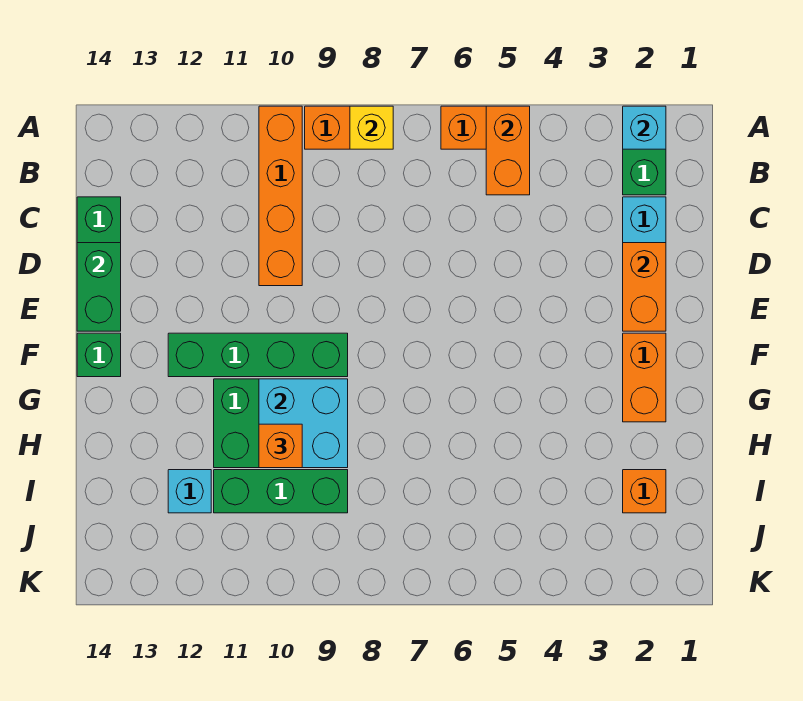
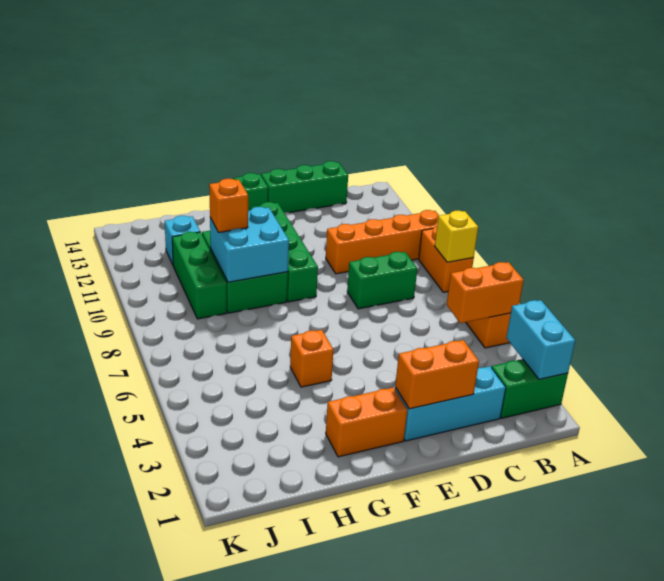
cyan 1x1 brick [623,106,666,149] -> cyan 1x2 brick [506,300,575,379]
green 1x2 brick [77,243,121,331] -> green 1x2 brick moved to [347,252,417,309]
orange 1x1 brick [623,470,666,513] -> orange 1x1 brick moved to [290,330,333,387]

